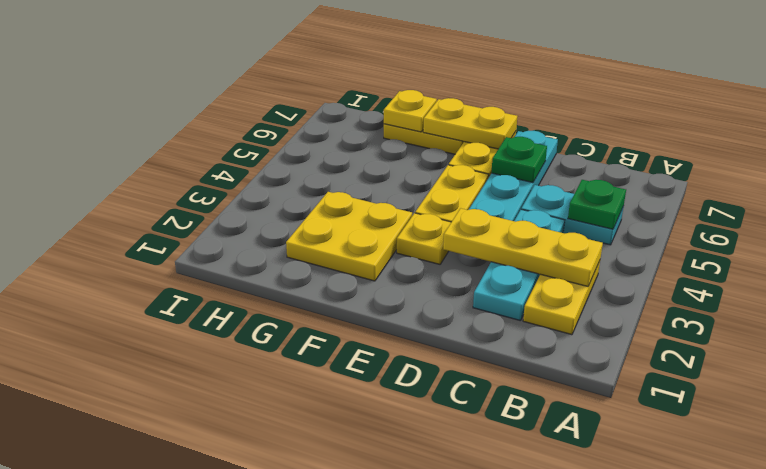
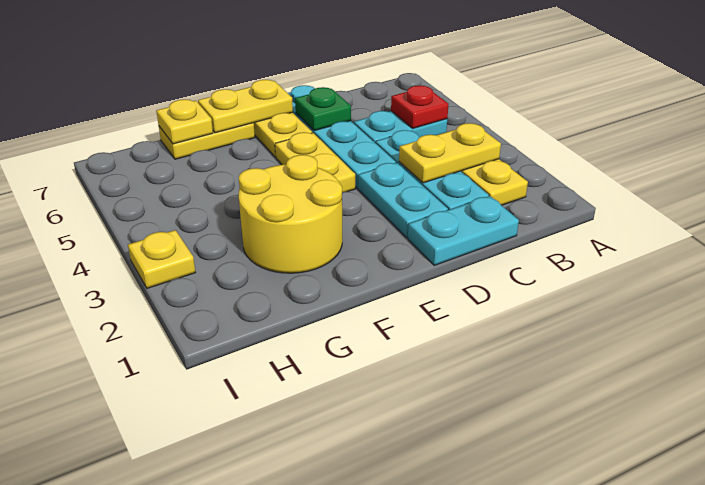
yellow 1x3 plate [443,208,603,286] -> yellow 1x2 plate [399,123,501,183]
green 1x1 plate [568,180,626,229] -> red 1x1 plate [391,85,449,128]
none -> cyan 1x2 plate [408,196,519,265]
none -> cyan 1x2 plate [358,163,448,238]
yellow 1x1 plate [397,213,451,264] -> yellow 1x1 plate moved to [128,230,195,288]
yellow 2x2 plate [286,192,412,281] -> yellow 2x2 round brick [239,155,342,273]

